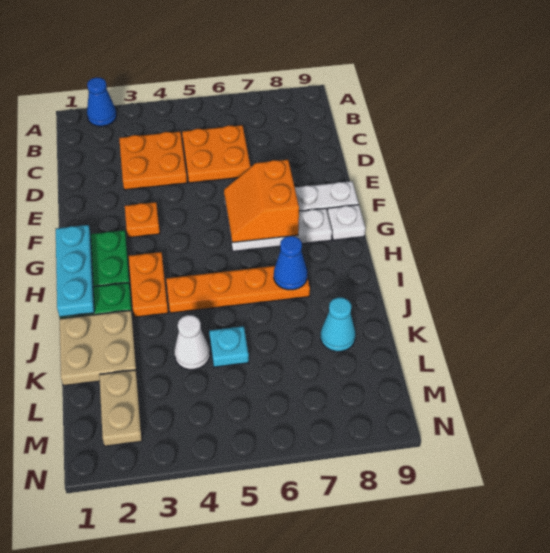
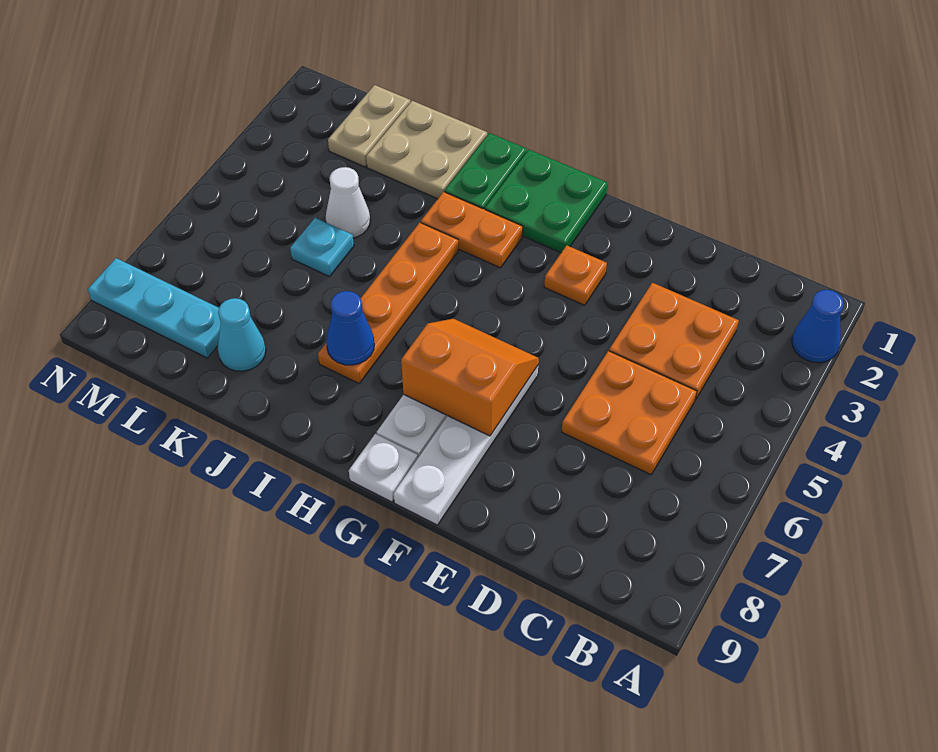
cyan 1x3 plate [56,225,94,317] -> cyan 1x3 plate moved to [88,258,221,358]
tan 1x2 plate [99,370,142,446] -> tan 1x2 plate turned to [328,85,410,167]

